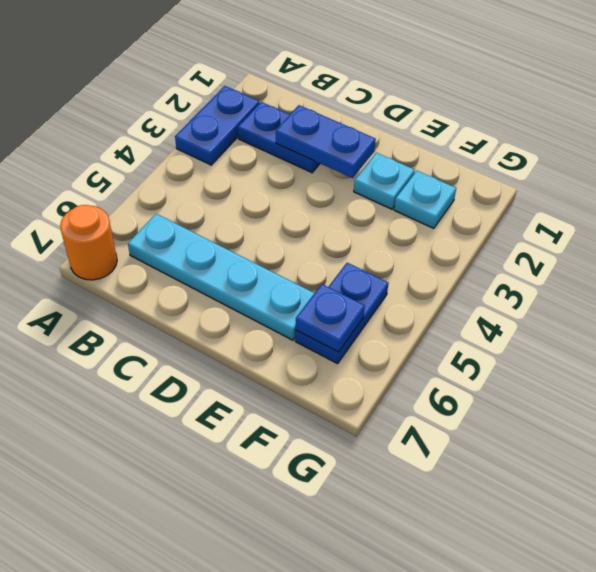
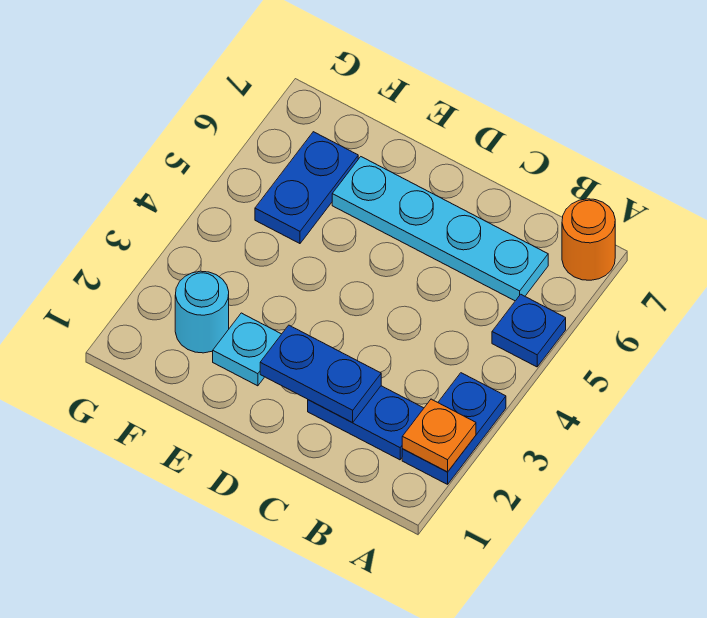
none -> orange 1x1 plate [402,399,476,472]
cyan 1x1 plate [394,171,456,228] -> cyan 1x1 round brick [175,271,229,353]
blue 1x1 plate [295,284,365,352] -> blue 1x1 plate moved to [492,294,566,367]

